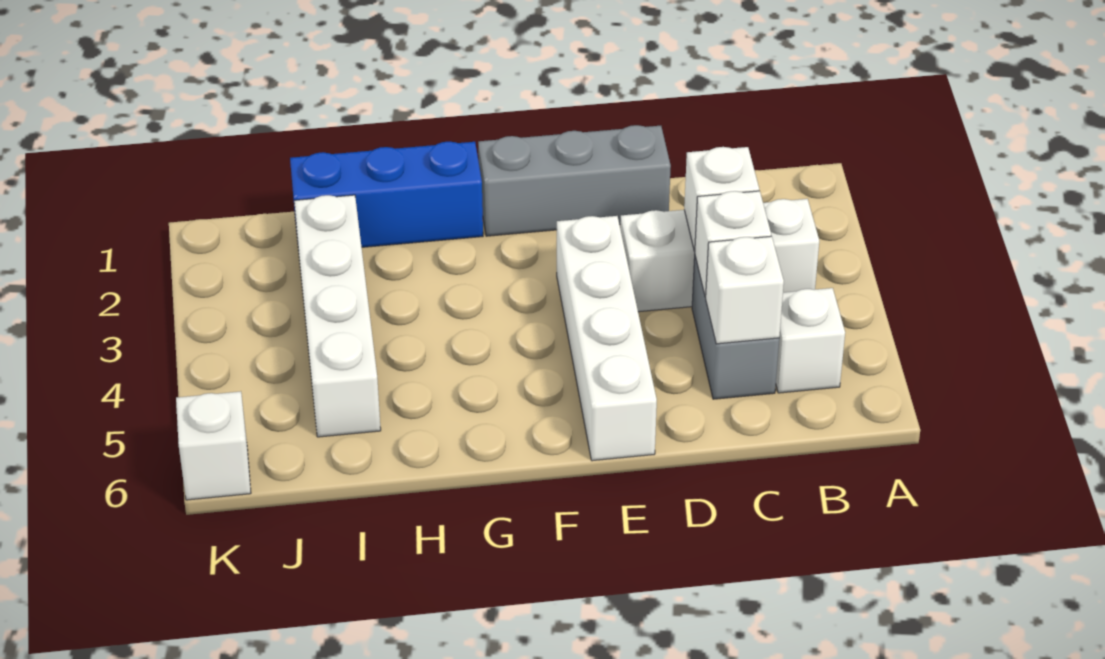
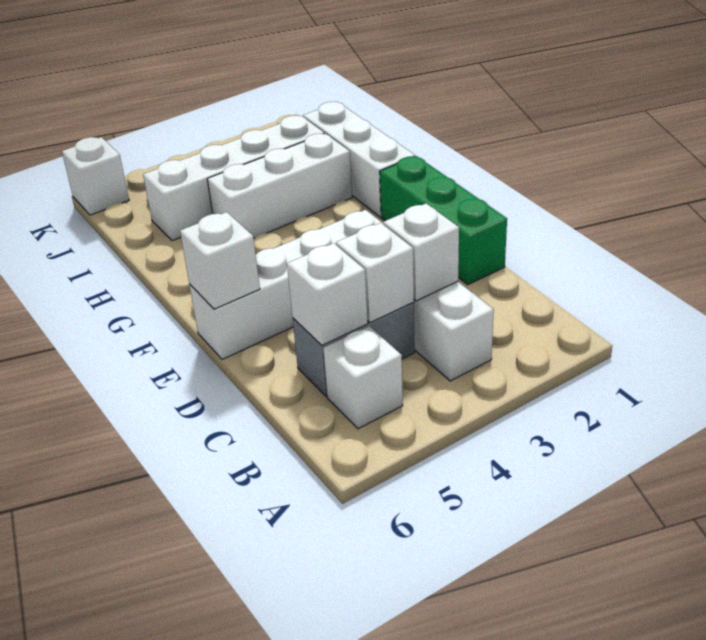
grey 1x3 brick [478,125,671,236] -> green 1x3 brick [380,156,507,285]
none -> white 1x1 brick [180,212,260,309]
blue 1x3 brick [290,142,483,247] -> white 1x3 brick [303,102,415,217]
none -> white 1x3 brick [207,133,352,238]

